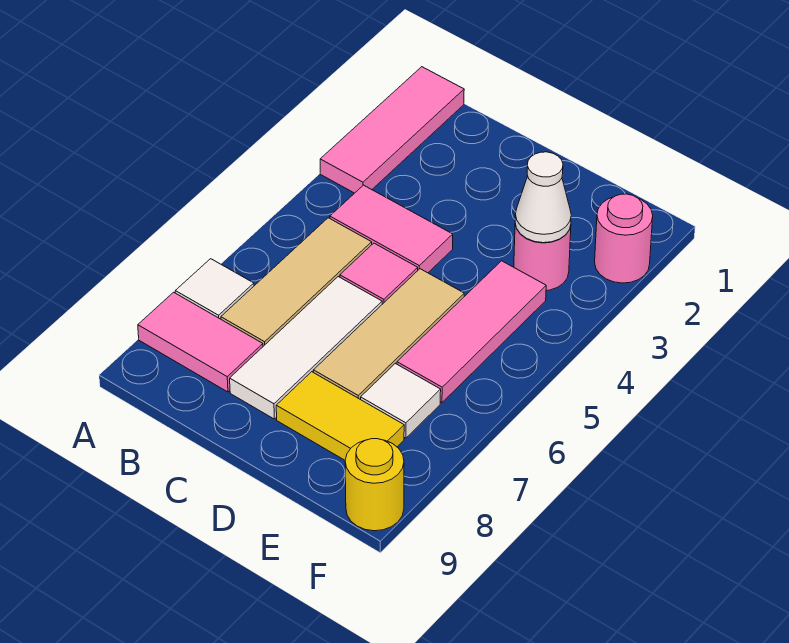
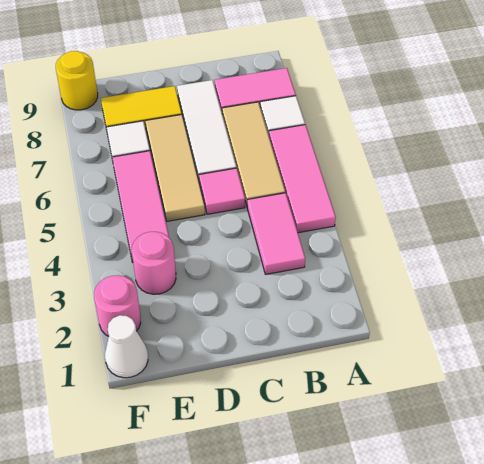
pink 1x3 tile [320,67,464,193] -> pink 1x3 tile moved to [269,125,336,233]
pink 1x2 tile [330,185,453,273] -> pink 1x2 tile turned to [247,193,305,274]
white 1x1 cone [515,152,571,243] -> white 1x1 cone moved to [105,315,148,378]

